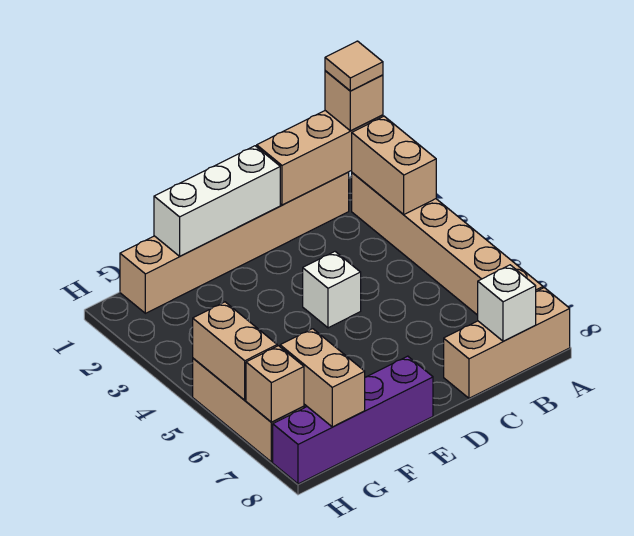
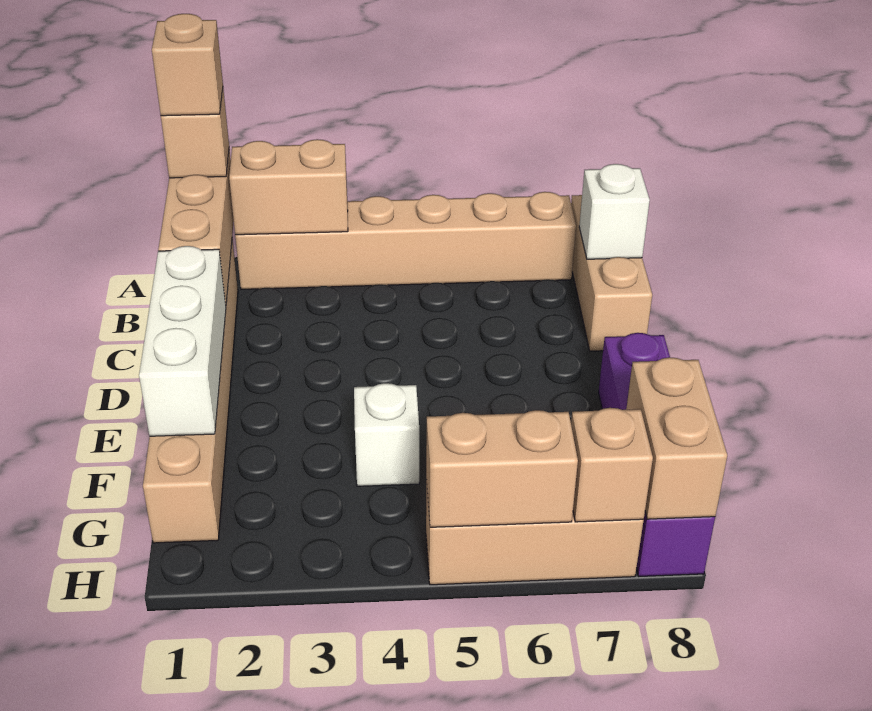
tan 1x1 tile [325,41,383,91] -> tan 1x1 brick [152,14,223,116]
white 1x1 brick [303,252,361,328] -> white 1x1 brick moved to [354,383,419,486]
tan 1x2 brick [280,329,365,427] -> tan 1x2 brick turned to [626,357,727,519]

